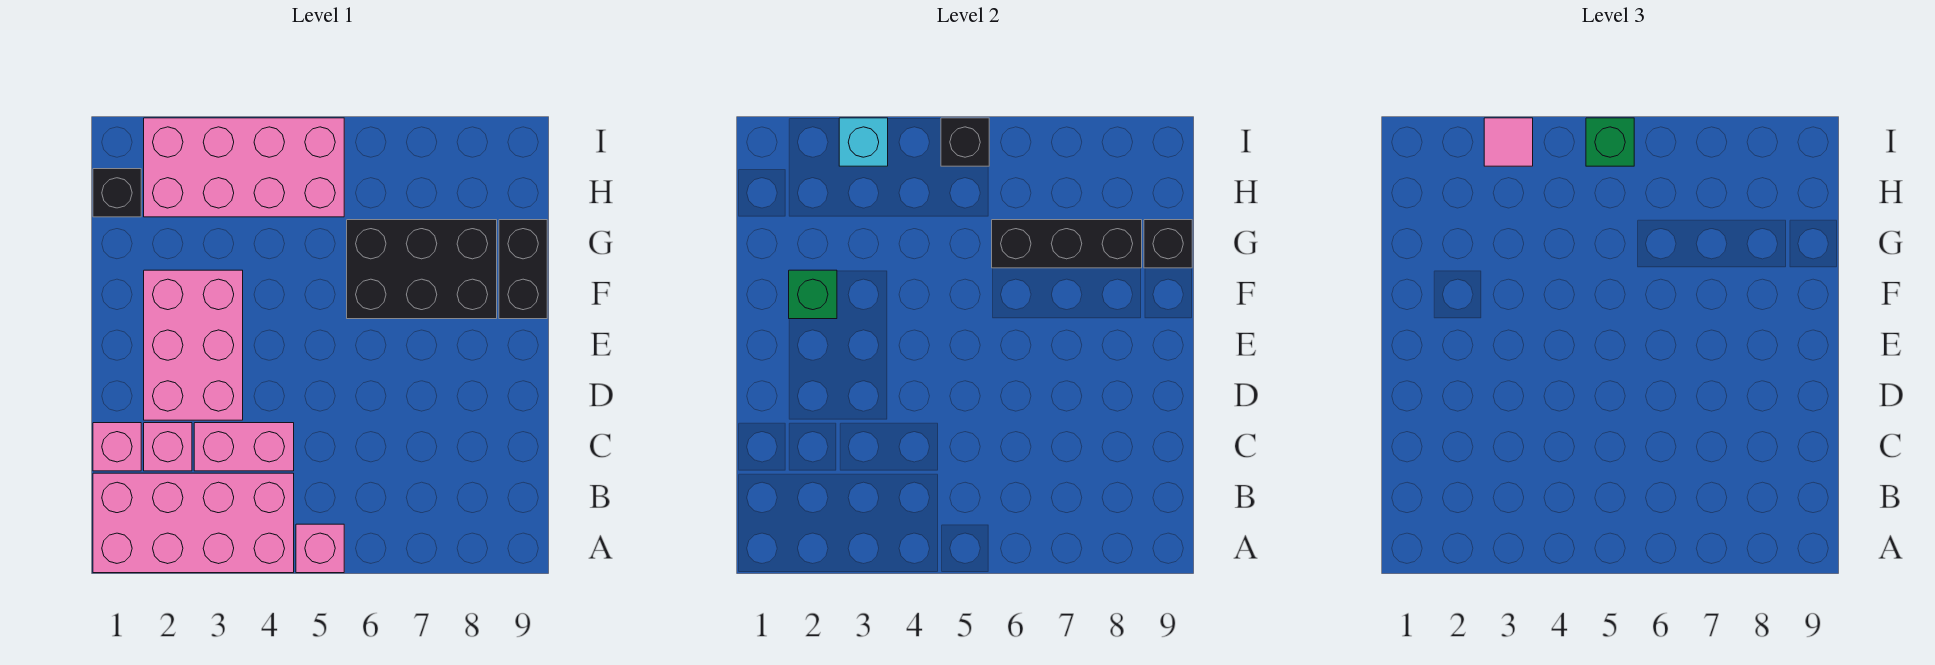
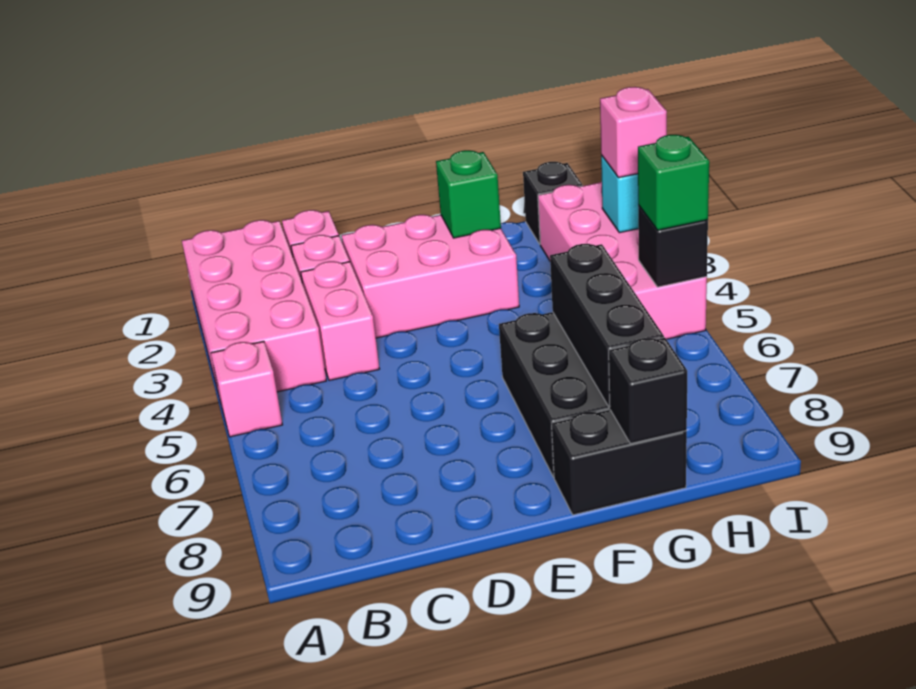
pink 1x1 tile [1484,118,1533,166] -> pink 1x1 brick [600,87,667,178]

